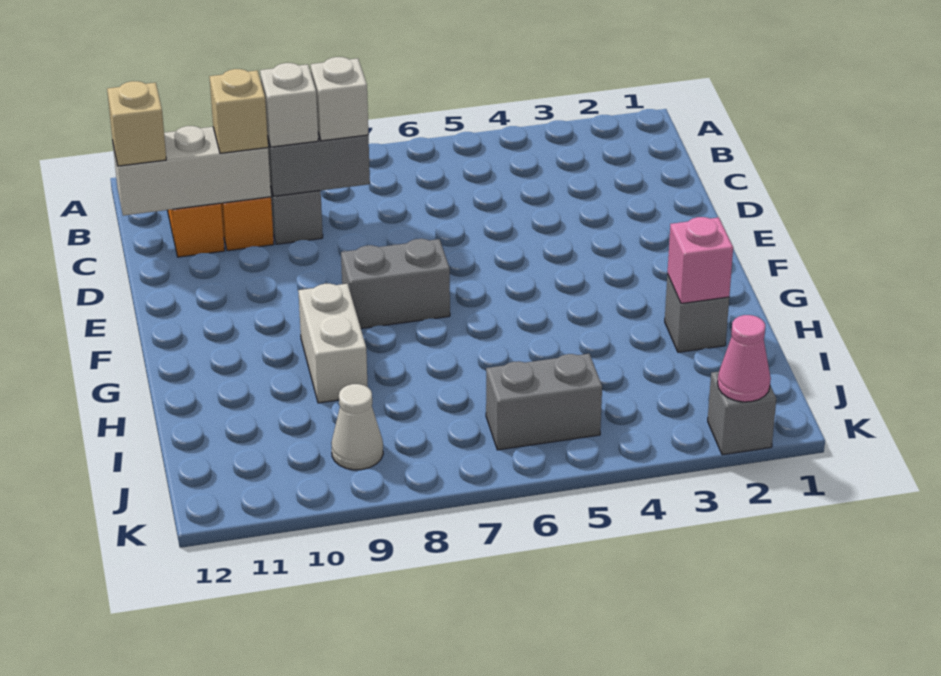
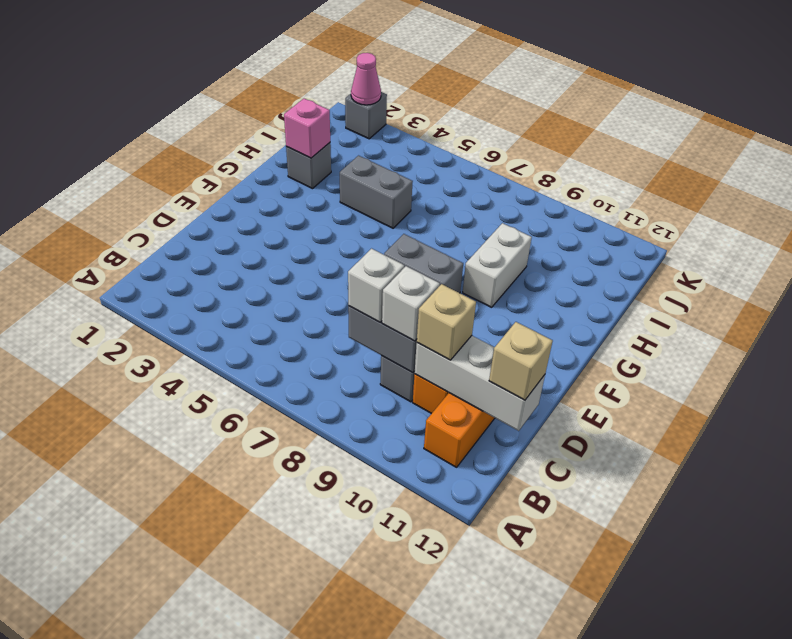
grey 1x2 brick [486,354,602,450] -> grey 1x2 brick moved to [340,156,413,228]
white 1x1 cone [331,384,383,470] -> none

